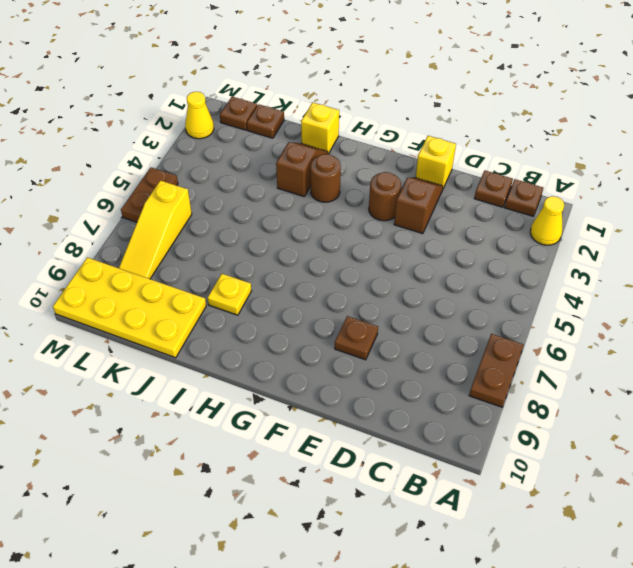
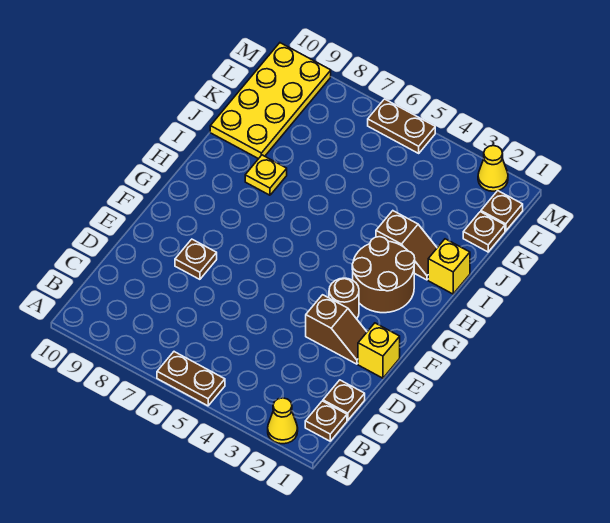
brown 1x2 plate [469,334,523,407] -> brown 1x2 plate moved to [157,352,225,406]
brown 1x1 round brick [310,154,341,202] -> brown 2x2 round brick [352,237,415,313]
yellow 1x3 slope [119,180,192,279] -> none

